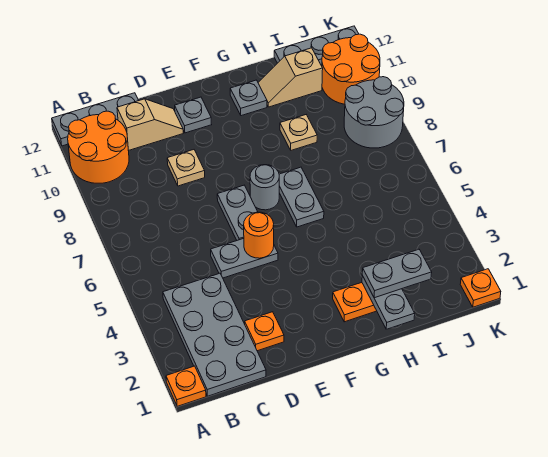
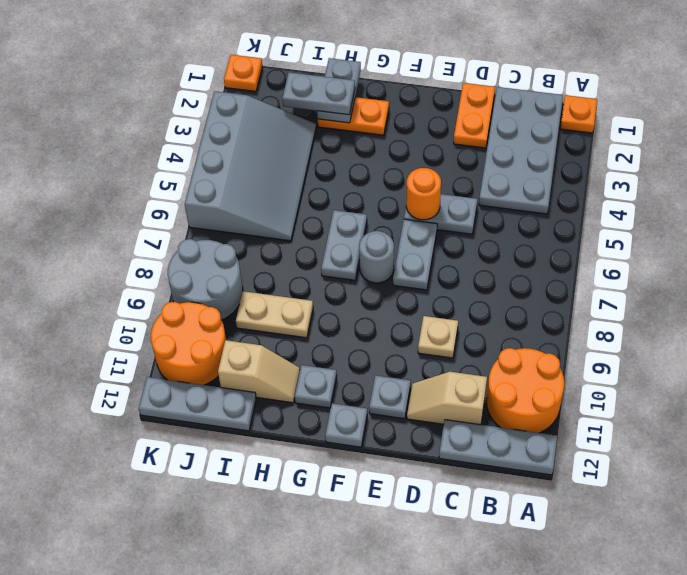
orange 1x1 plate [245,312,284,351] -> orange 1x2 plate [454,83,495,148]
none -> grey 1x1 plate [325,403,367,447]
tan 1x1 plate [280,115,317,150] -> tan 1x2 plate [236,291,313,338]
none -> grey 3x4 slope [185,91,316,241]

